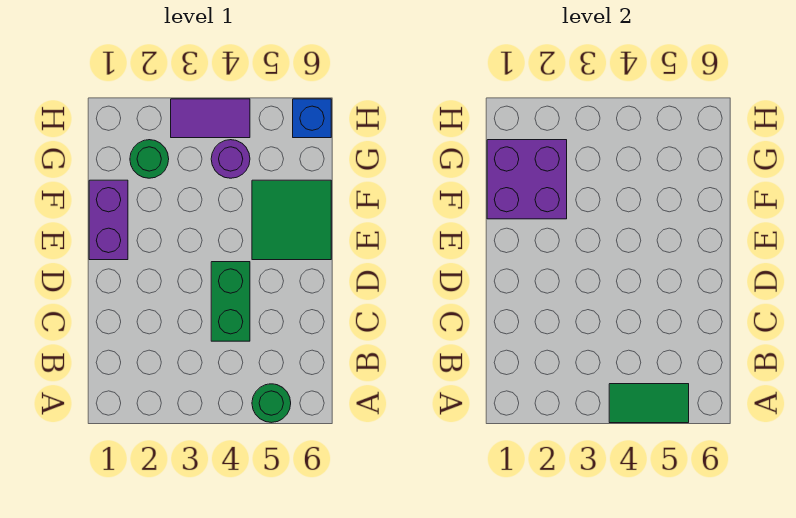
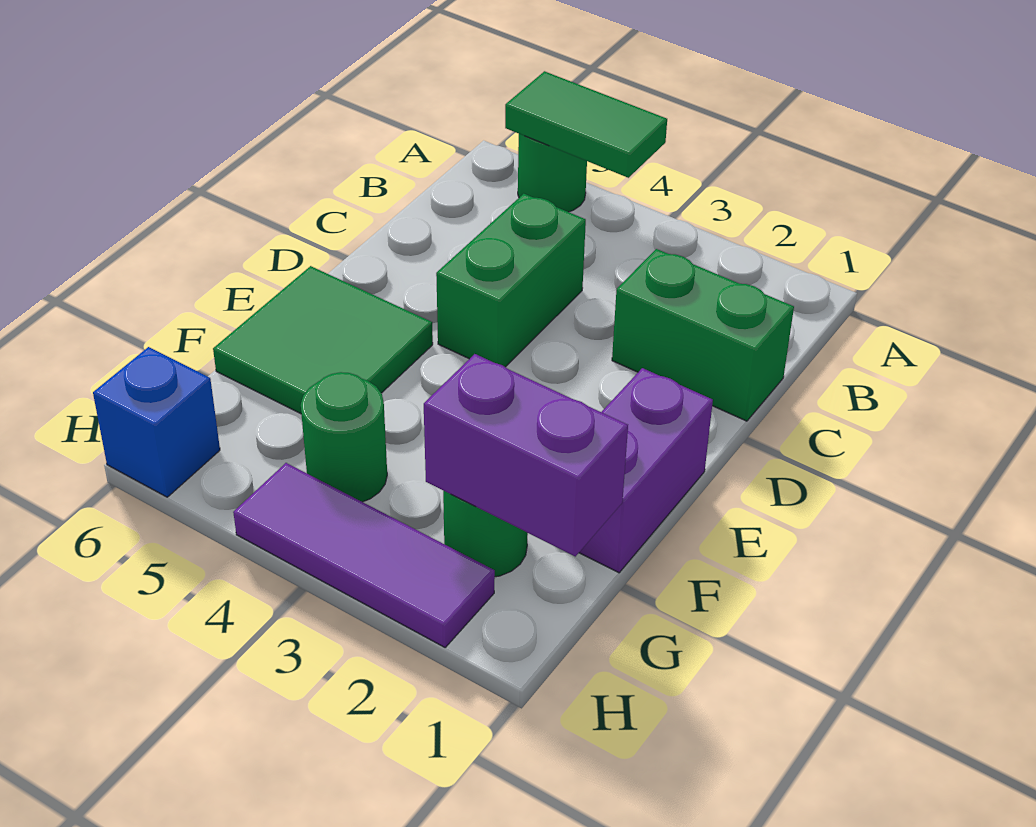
none -> green 1x2 brick [612,249,794,421]
purple 2x2 brick [487,140,567,219] -> purple 1x2 brick [424,354,628,557]
purple 1x1 round brick [211,140,250,178] -> green 1x1 round brick [301,372,387,502]
purple 1x2 tile [171,99,250,138] -> purple 1x3 tile [233,463,495,647]

